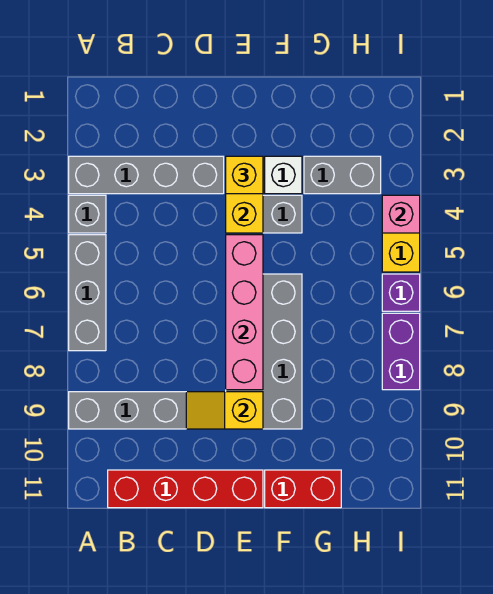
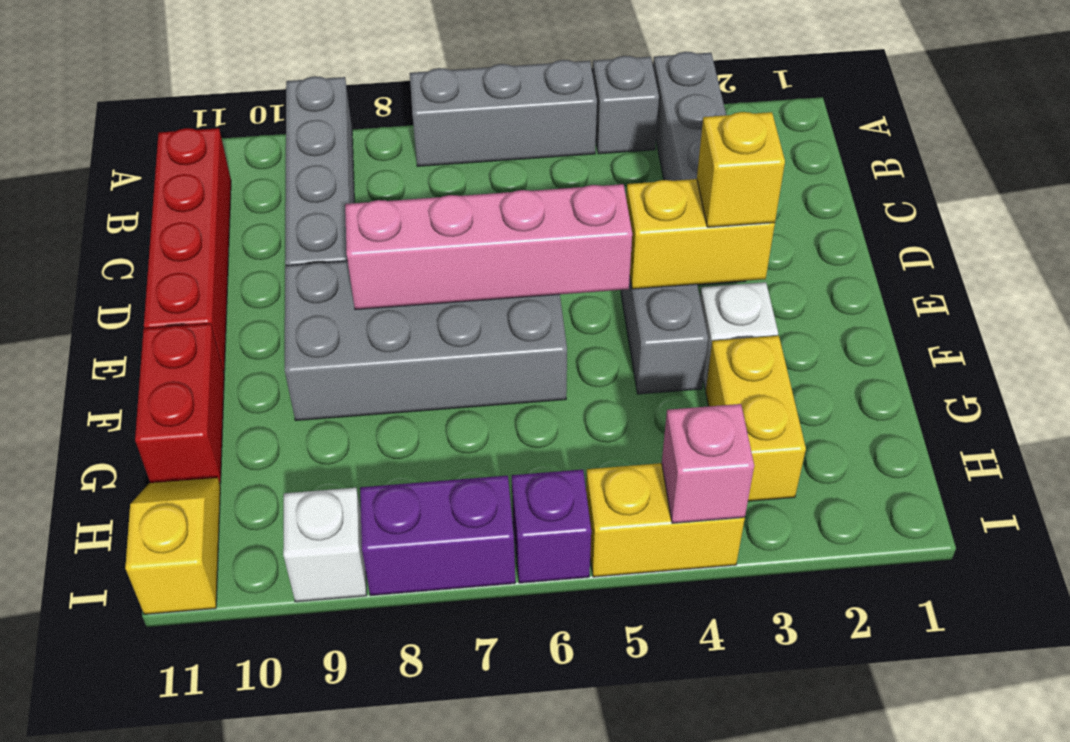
yellow 1x2 slope [186,392,263,429] -> yellow 1x2 slope moved to [125,478,220,614]
grey 1x2 brick [304,156,381,194] -> yellow 1x2 brick [706,336,806,501]
none -> white 1x1 brick [283,488,367,602]

